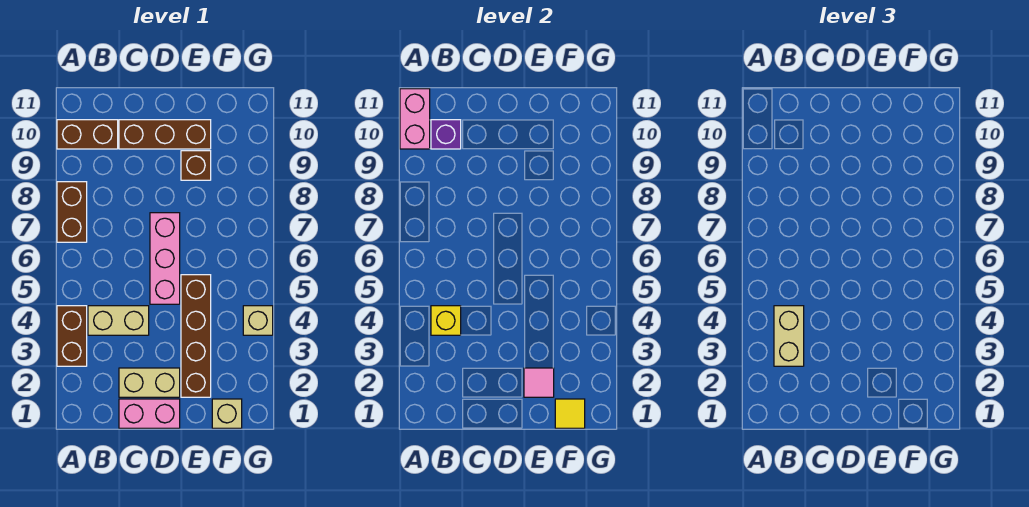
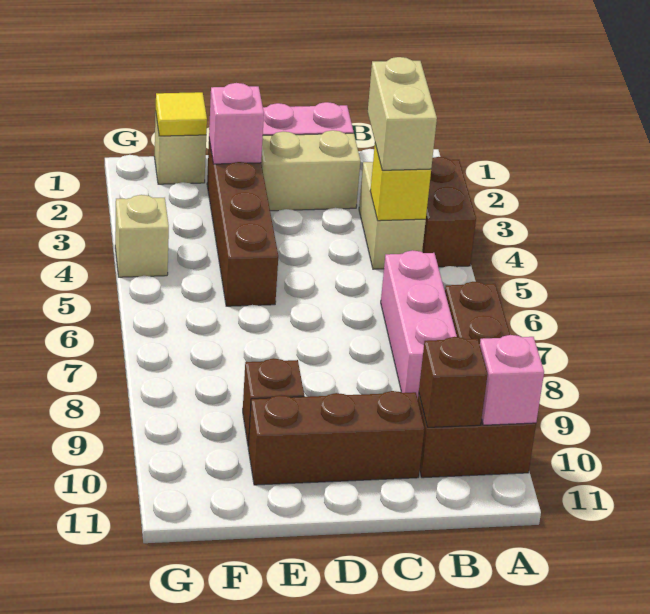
pink 1x2 brick [400,89,430,149] -> pink 1x1 brick [480,335,544,425]
tan 1x2 brick [88,306,149,335] -> tan 1x2 brick turned to [359,162,426,269]
purple 1x1 brick [431,120,461,149] -> brown 1x1 brick [419,337,488,427]
pink 1x3 brick [150,213,180,304] -> pink 1x3 brick moved to [381,250,457,399]
pink 1x1 tile [524,368,554,397] -> pink 1x1 brick [209,83,264,164]

